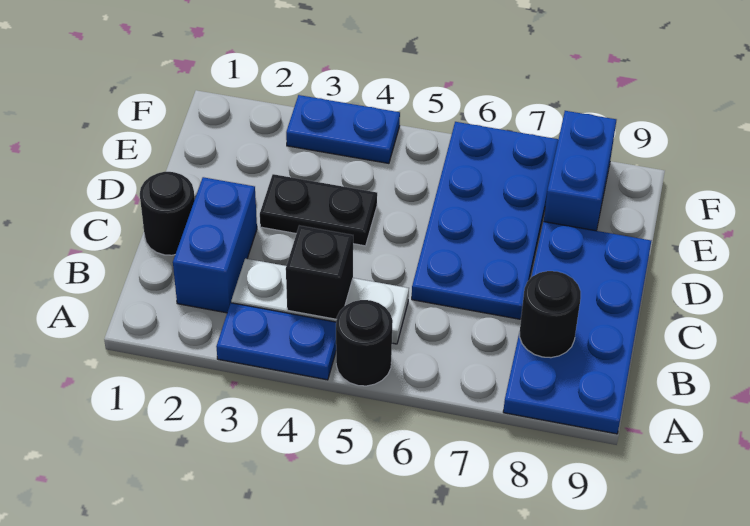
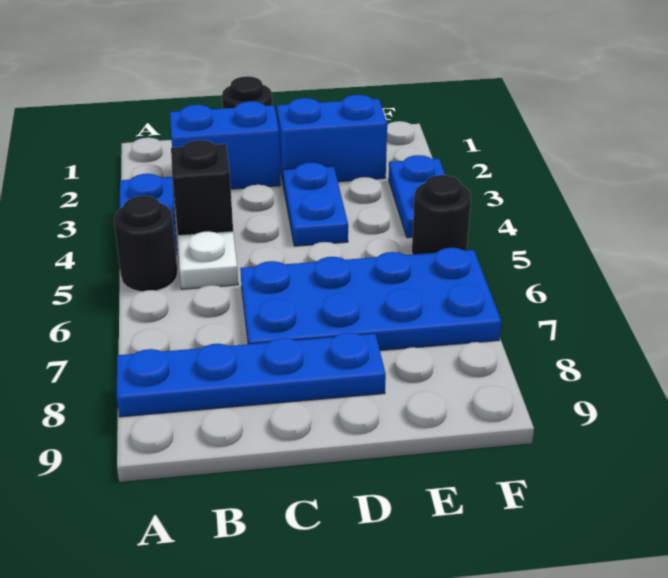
blue 2x4 plate [503,222,651,434] -> blue 1x4 plate [117,333,386,417]
black 1x1 round brick [520,271,581,358] -> black 1x1 round brick moved to [412,175,471,255]
black 1x2 plate [260,174,377,246] -> blue 1x2 plate [283,163,348,246]
blue 1x2 brick [544,111,616,231] -> blue 1x2 brick moved to [277,95,387,182]

